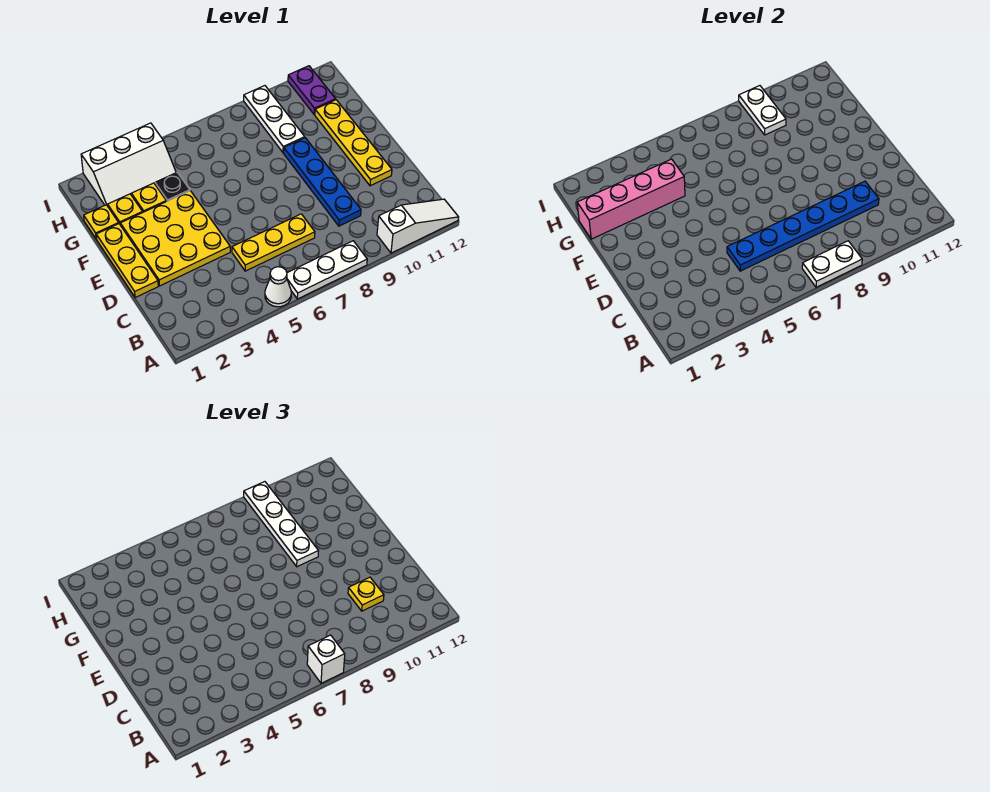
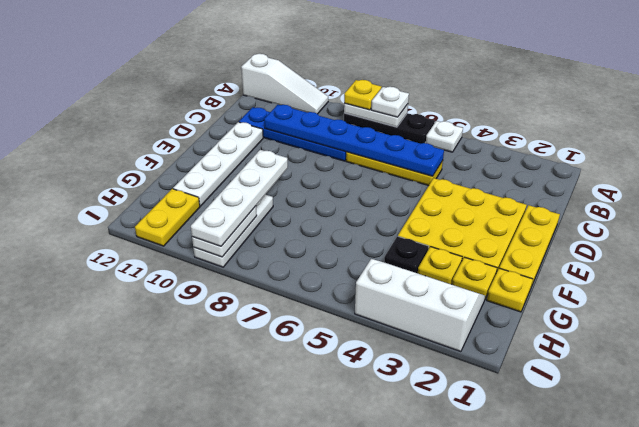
white 1x1 cone [265,267,291,307] -> white 1x1 plate [426,121,463,152]
white 1x3 plate [287,241,367,299] -> black 1x3 plate [344,113,435,144]
white 1x1 brick [307,635,345,683] -> white 1x1 plate [371,87,409,117]
white 1x3 slope [377,199,459,253] -> white 1x3 slope turned to [241,54,328,114]
blue 1x4 plate [284,138,361,226] -> blue 1x4 plate turned to [239,107,346,161]
yellow 1x1 plate [348,577,384,611] -> yellow 1x1 plate moved to [344,80,381,110]
yellow 1x4 plate [315,100,392,186] -> white 1x4 plate [173,122,263,206]
pink 1x4 brick [577,159,685,239] -> none
purple 1x2 plate [288,66,336,115] -> yellow 1x2 plate [135,189,200,246]

